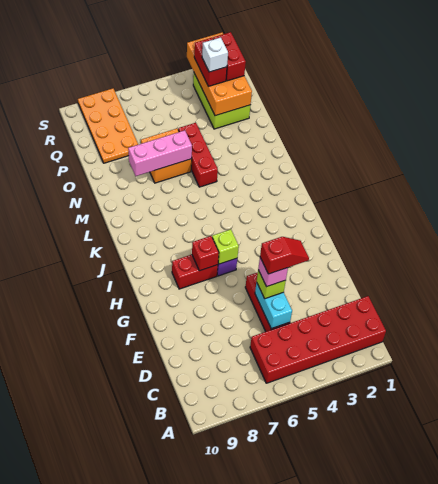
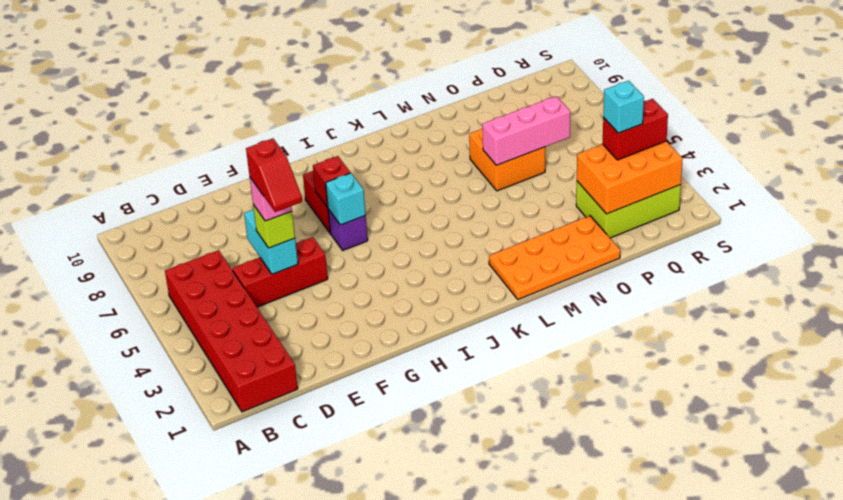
cyan 1x2 brick [255,282,292,329] -> cyan 1x2 brick turned to [244,209,298,274]
lime 1x1 brick [212,229,239,264] -> cyan 1x1 brick [326,173,366,225]
red 1x3 brick [178,123,218,187] -> none
pink 1x3 brick [128,130,192,176] -> pink 1x3 brick turned to [482,96,570,165]
orange 2x4 brick [187,33,252,116] -> orange 2x3 brick [577,141,683,214]
orange 2x4 plate [78,89,138,163] -> orange 2x4 plate moved to [489,216,620,299]
red 1x2 brick [213,32,246,81] -> none
white 1x1 brick [202,37,228,72] -> cyan 1x1 brick [603,81,644,133]

